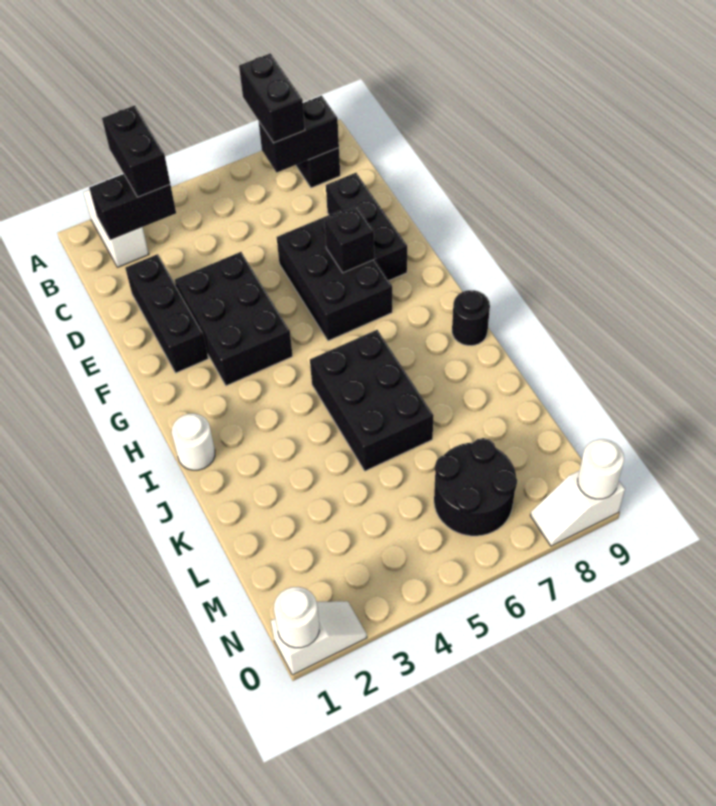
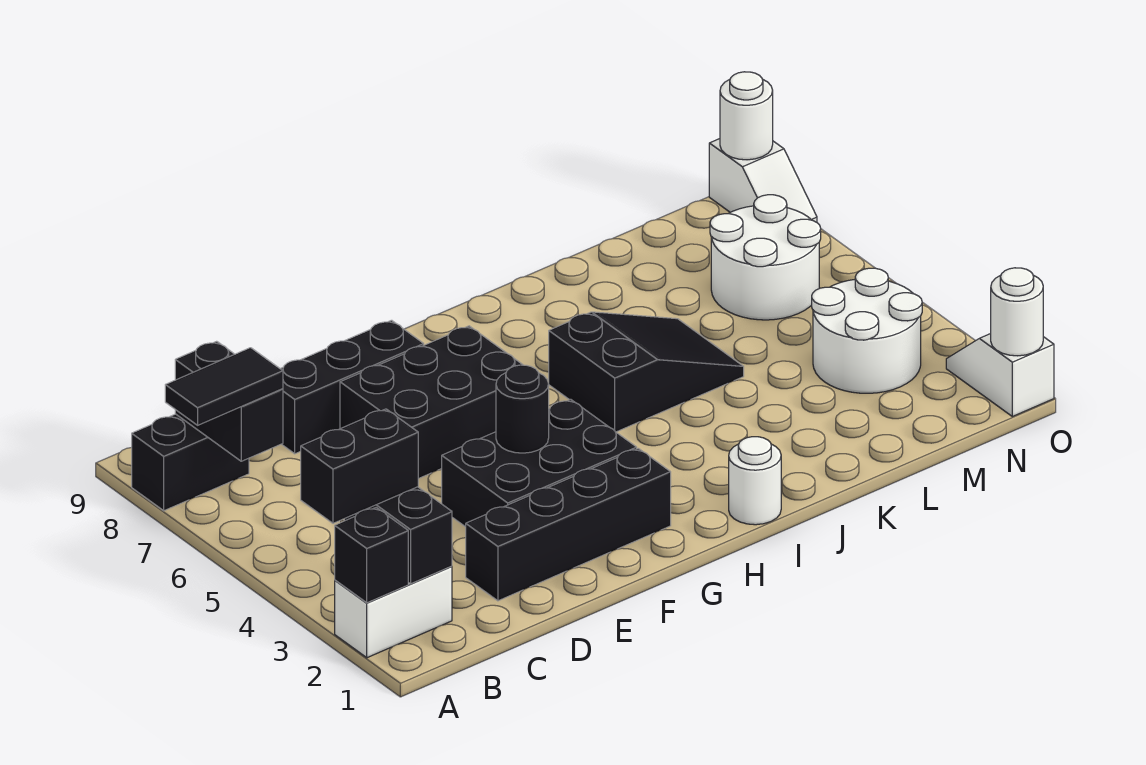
black 1x2 brick [239,53,305,143] -> black 1x2 tile [165,348,283,425]
black 1x3 brick [125,254,208,373] -> black 1x4 brick [466,448,671,601]
black 1x1 brick [324,206,374,273] -> black 1x1 brick moved to [335,507,408,603]
black 2x3 brick [310,330,434,471] -> black 2x3 slope [549,312,744,432]
black 1x1 round brick [452,290,490,346] -> black 1x1 round brick moved to [496,365,549,453]
none -> white 2x2 round brick [812,268,922,393]
black 2x2 round brick [434,438,517,536] -> white 2x2 round brick [710,195,821,320]

